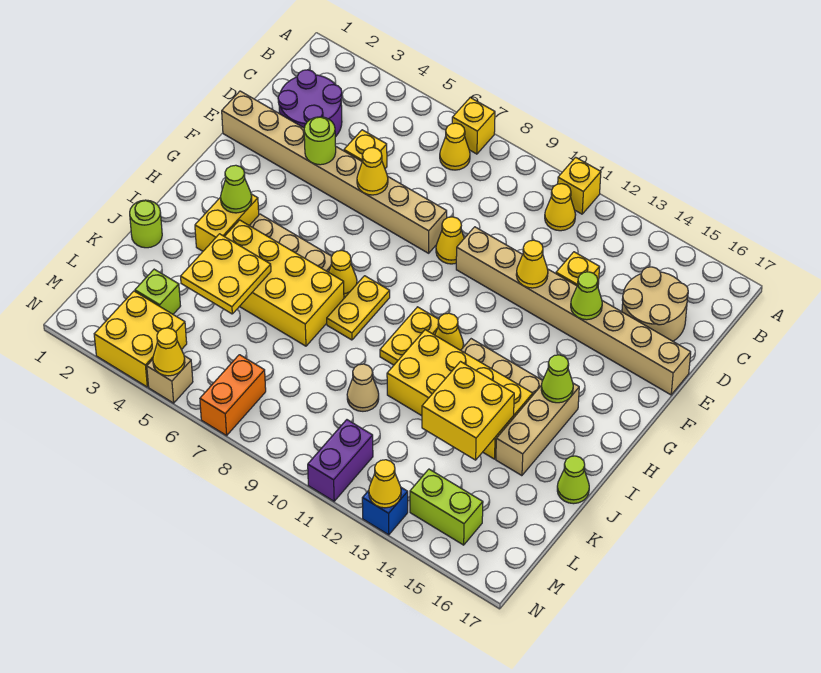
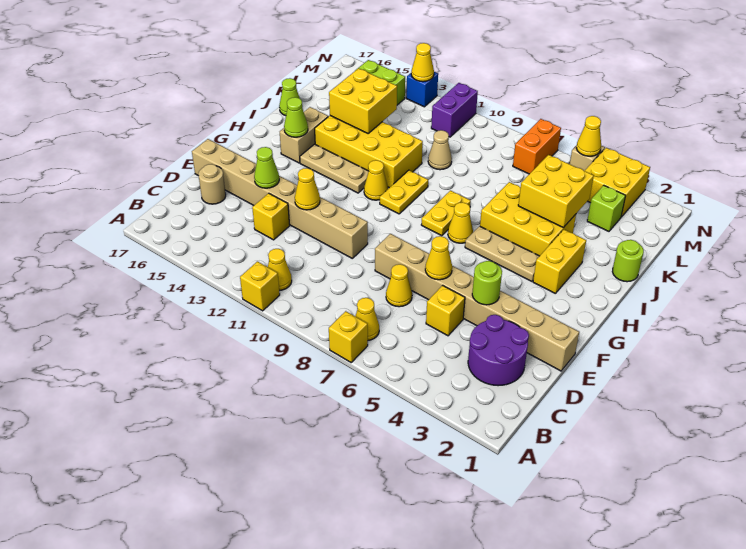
tan 2x2 round brick [622,267,688,341] -> tan 1x1 round brick [198,164,226,204]
yellow 1x1 cone [436,217,464,264] -> yellow 1x1 cone moved to [386,264,412,307]
lime 1x1 cone [221,165,252,213] -> none
tan 1x3 brick [496,383,579,476] -> tan 1x2 brick [280,107,328,163]
yellow 2x4 brick [224,220,344,346] -> yellow 2x3 brick [480,182,576,256]
yellow 2x2 plate [181,234,271,314] -> yellow 2x2 brick [518,155,594,228]

